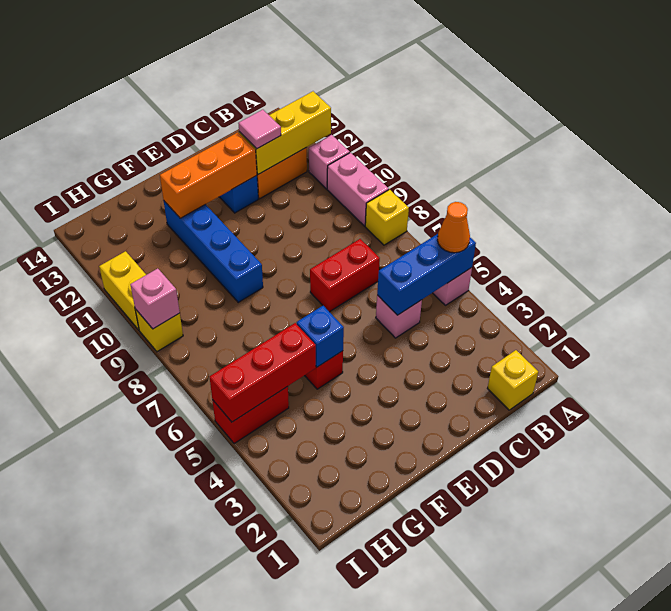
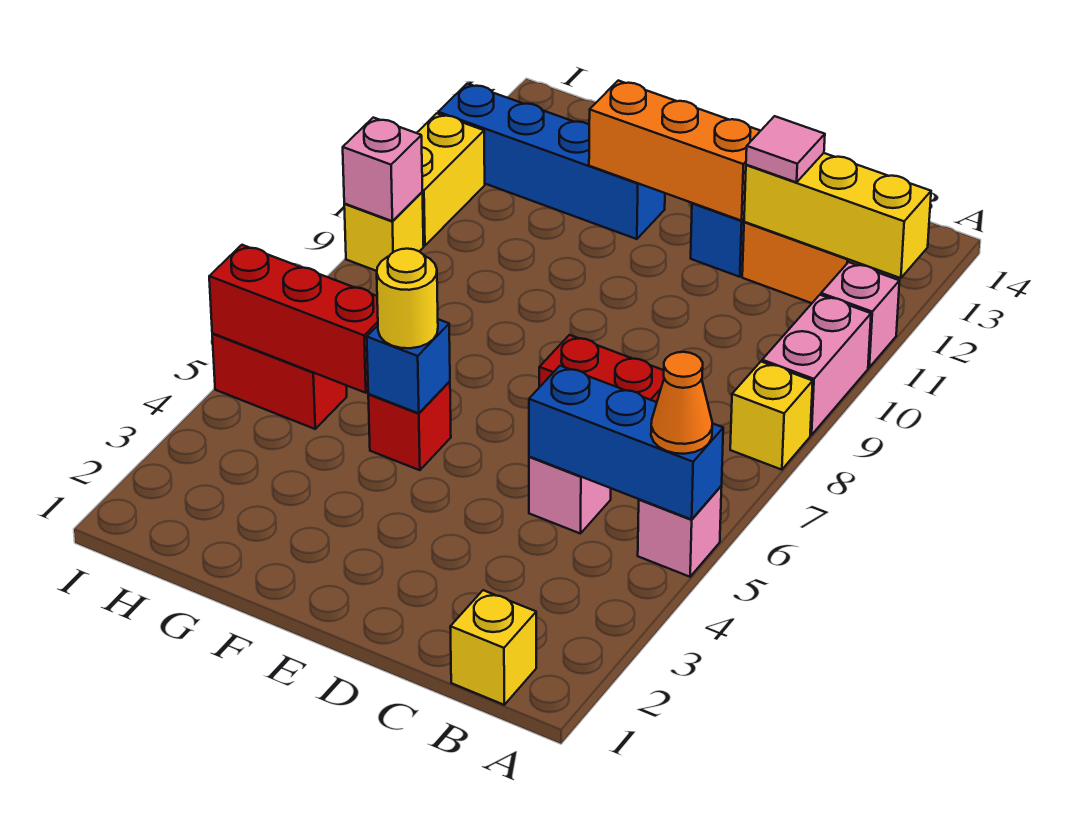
none -> yellow 1x1 round brick [377,249,438,348]
blue 1x4 brick [164,201,263,302] -> blue 1x4 brick turned to [438,84,665,239]

